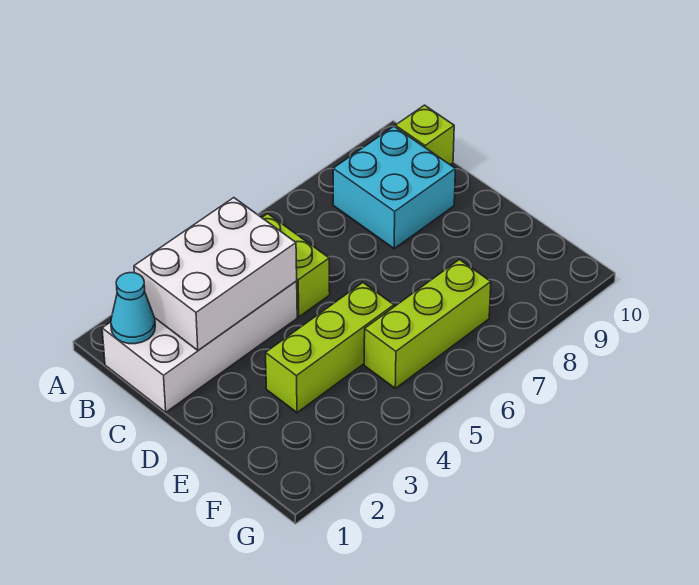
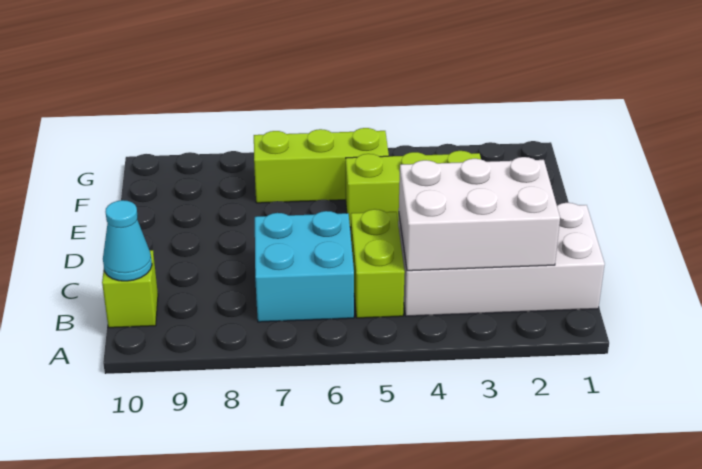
cyan 1x1 cone [111,273,155,344] -> cyan 1x1 cone moved to [103,200,152,281]
cyan 2x2 brick [333,126,455,249] -> cyan 2x2 brick moved to [255,211,354,322]

